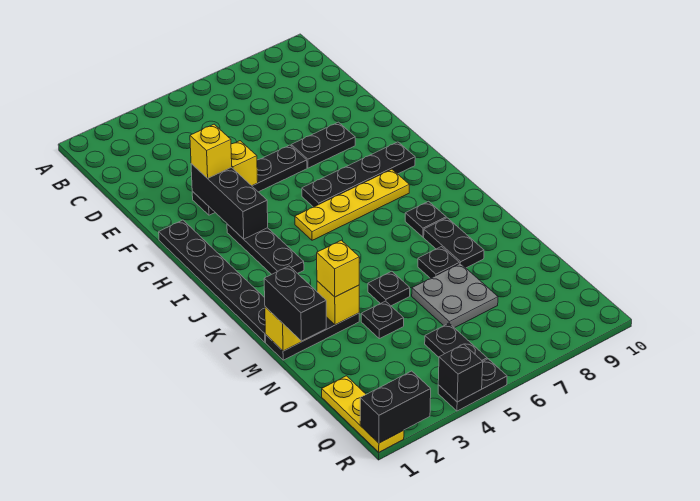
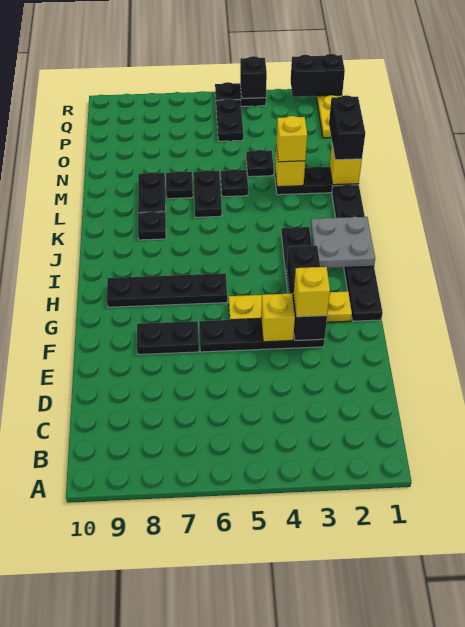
yellow 1x4 plate [295,169,409,240] -> yellow 1x4 plate moved to [229,291,352,322]
none -> black 1x2 plate [193,170,222,217]
grey 2x2 plate [412,263,498,328] -> grey 2x2 plate moved to [311,217,375,268]

